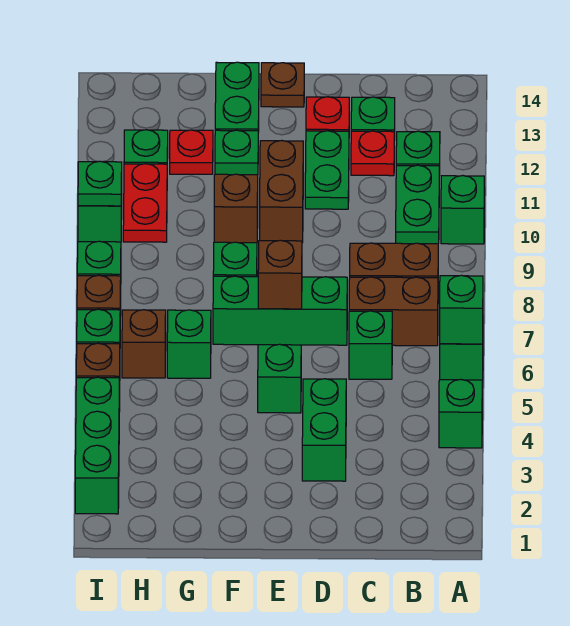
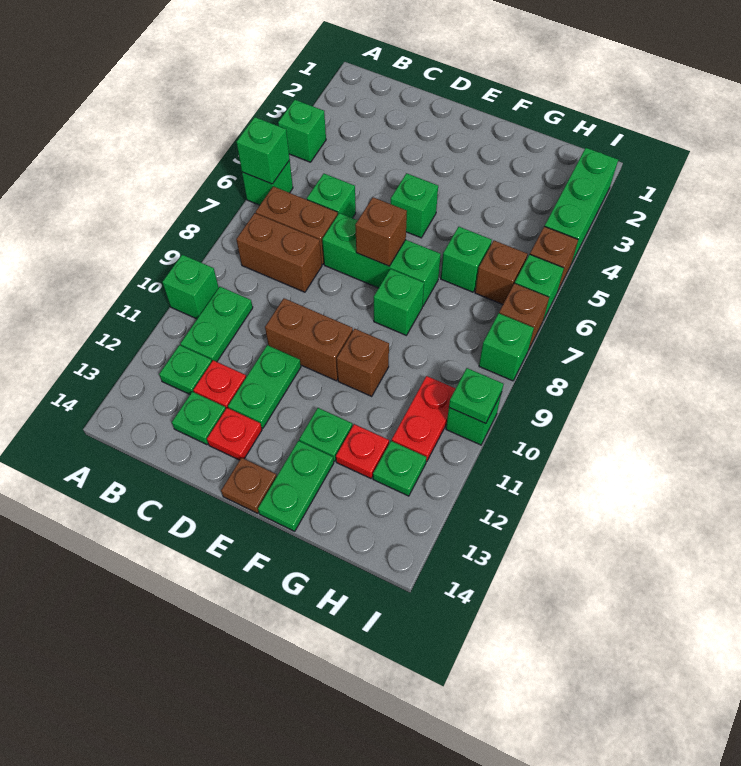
green 1x2 brick [302,379,346,481] -> none
brown 1x2 brick [260,140,303,243] -> brown 1x2 brick turned to [265,298,353,381]

